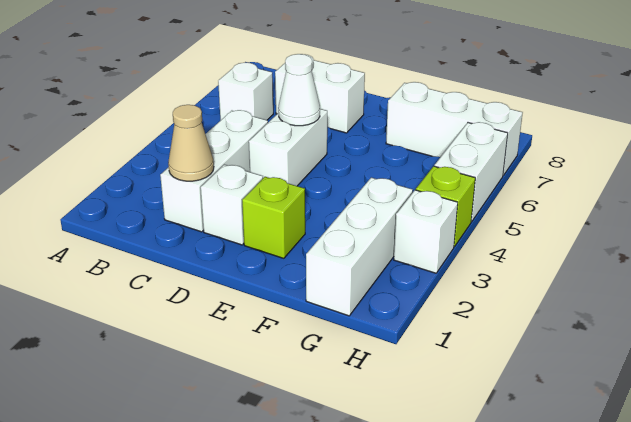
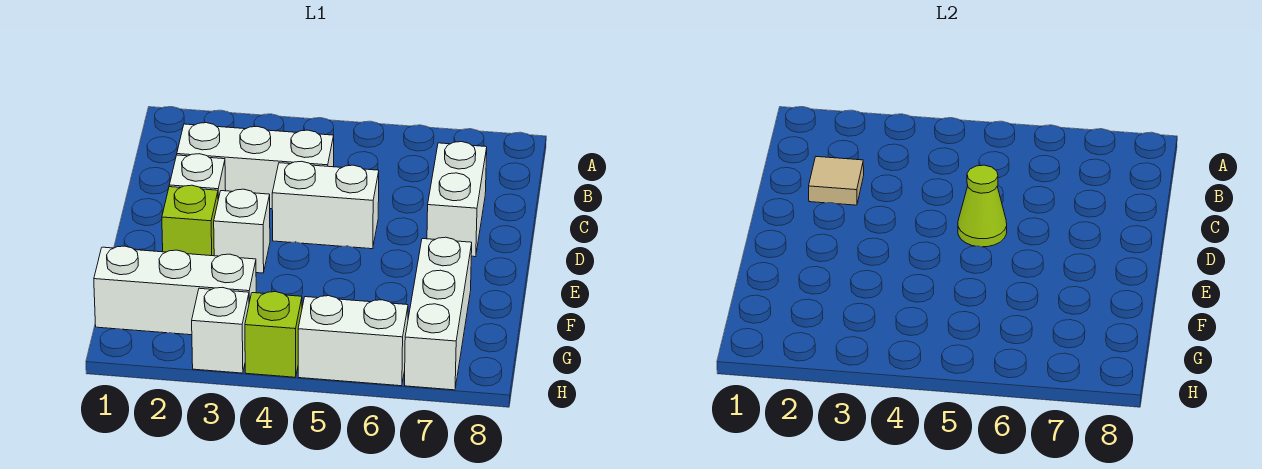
white 1x1 brick [218,63,273,121] -> white 1x1 brick moved to [214,189,270,273]
tan 1x1 cone [168,105,214,181] -> tan 1x1 tile [809,157,864,205]
white 1x1 cone [278,54,320,126] -> lime 1x1 cone [958,165,1007,247]

